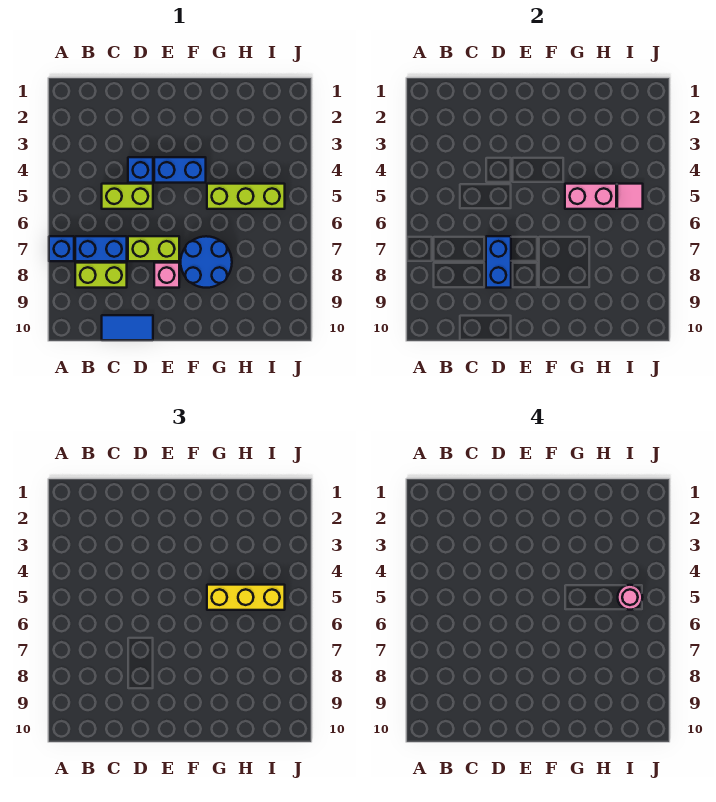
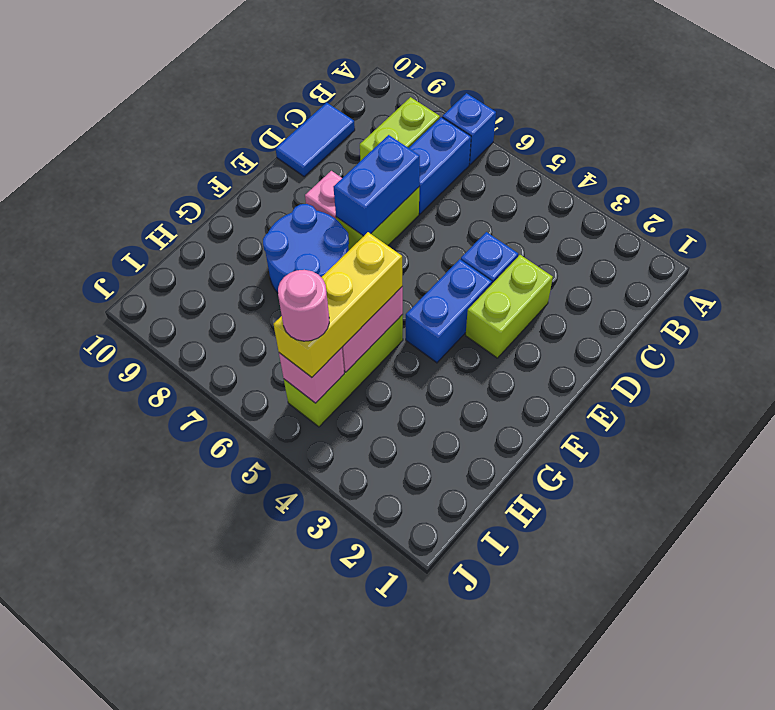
lime 1x2 brick [102,184,153,209] -> lime 1x2 brick moved to [466,255,553,358]
blue 1x2 brick [486,236,511,288] -> blue 1x2 brick turned to [334,135,420,236]
pink 1x1 tile [617,184,643,209] -> pink 1x1 brick [279,348,344,403]

